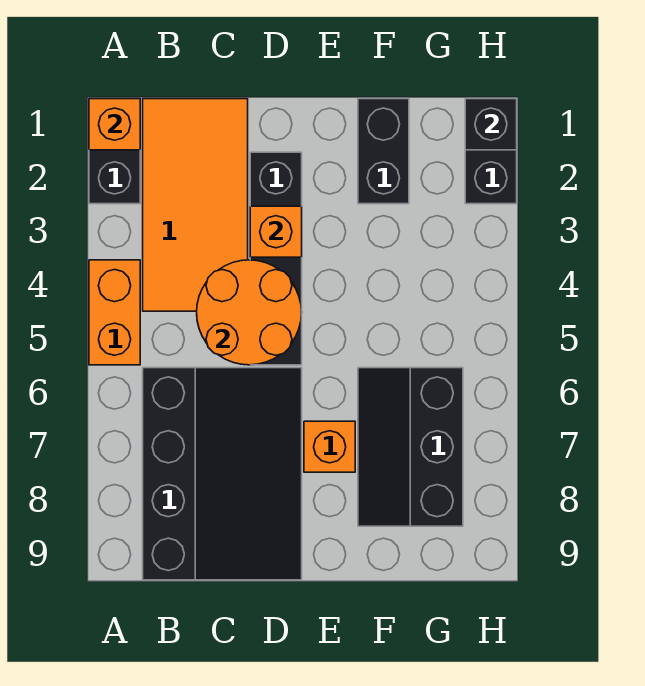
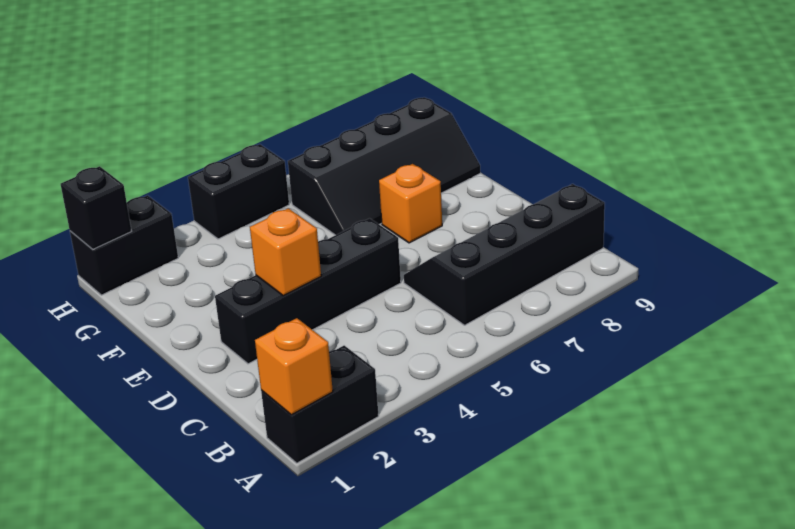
orange 1x2 brick [89,260,140,365] -> none
orange 2x4 tile [143,99,248,311] -> none
black 3x4 slope [143,368,302,580] -> black 2x4 slope [404,184,605,325]
orange 2x2 round brick [197,260,302,365] -> none
black 1x2 brick [358,99,409,204] -> black 1x2 brick moved to [188,144,289,239]
black 2x3 slope [358,368,463,526] -> black 2x4 slope [288,97,480,235]

